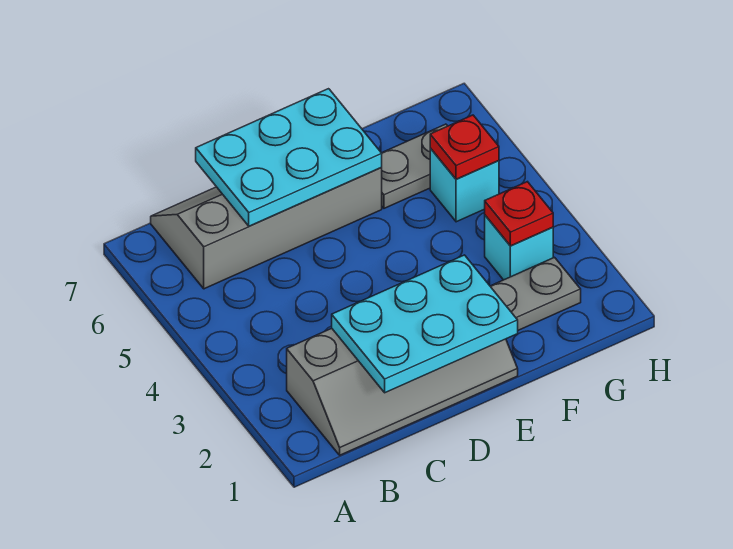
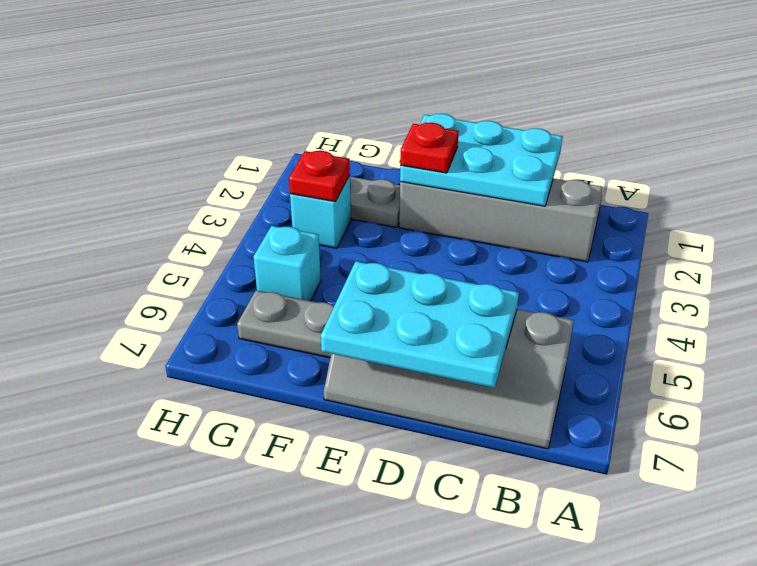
red 1x1 plate [430,115,499,179] -> red 1x1 plate moved to [400,123,459,173]

